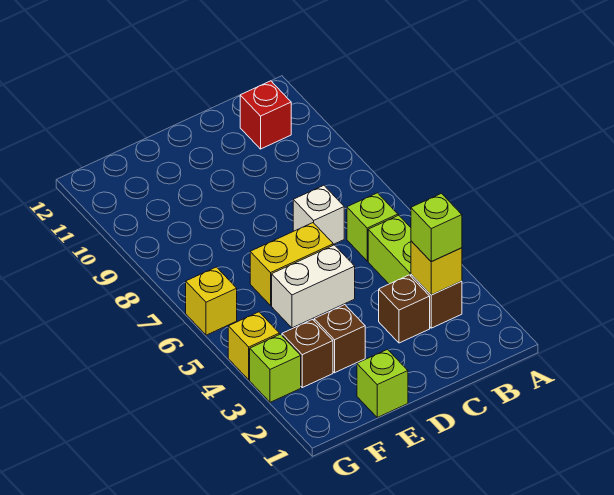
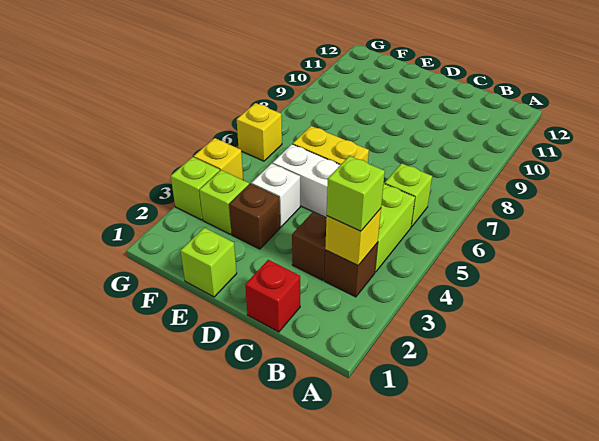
red 1x1 brick [240,81,291,149] -> red 1x1 brick moved to [245,260,300,332]
white 1x1 brick [293,185,344,245] -> white 1x1 brick moved to [252,163,300,227]
brown 1x1 brick [282,319,333,388] -> lime 1x1 brick [199,170,249,234]

